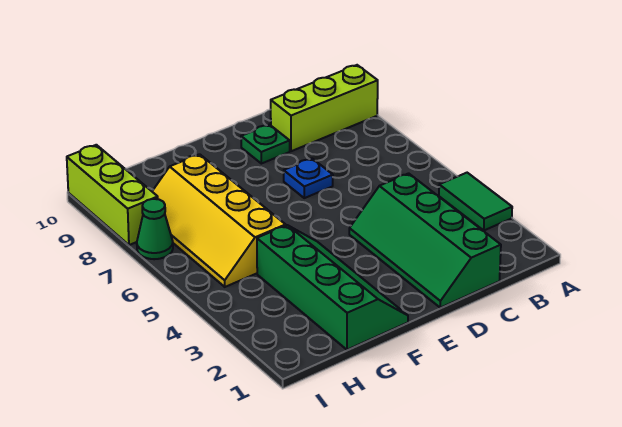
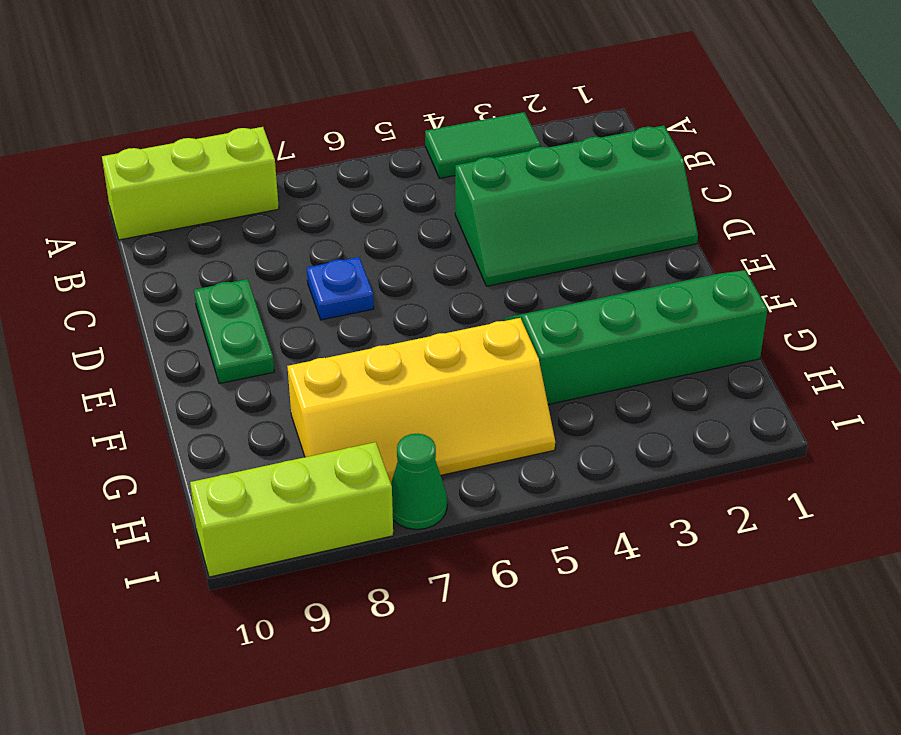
lime 1x3 brick [271,65,378,151] -> lime 1x3 brick turned to [102,127,279,240]
green 1x1 plate [241,125,290,164] -> green 1x2 plate [194,279,274,384]

